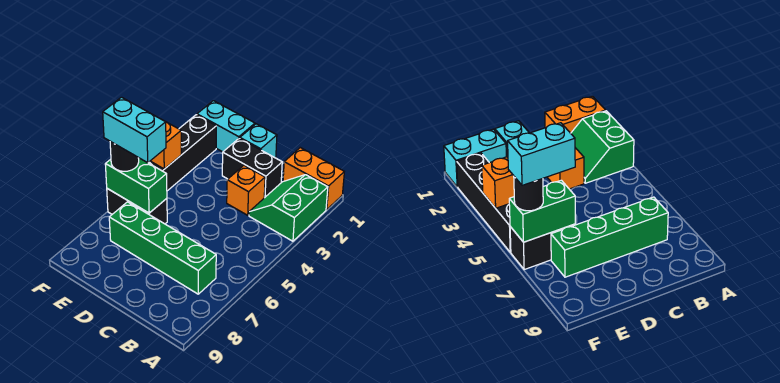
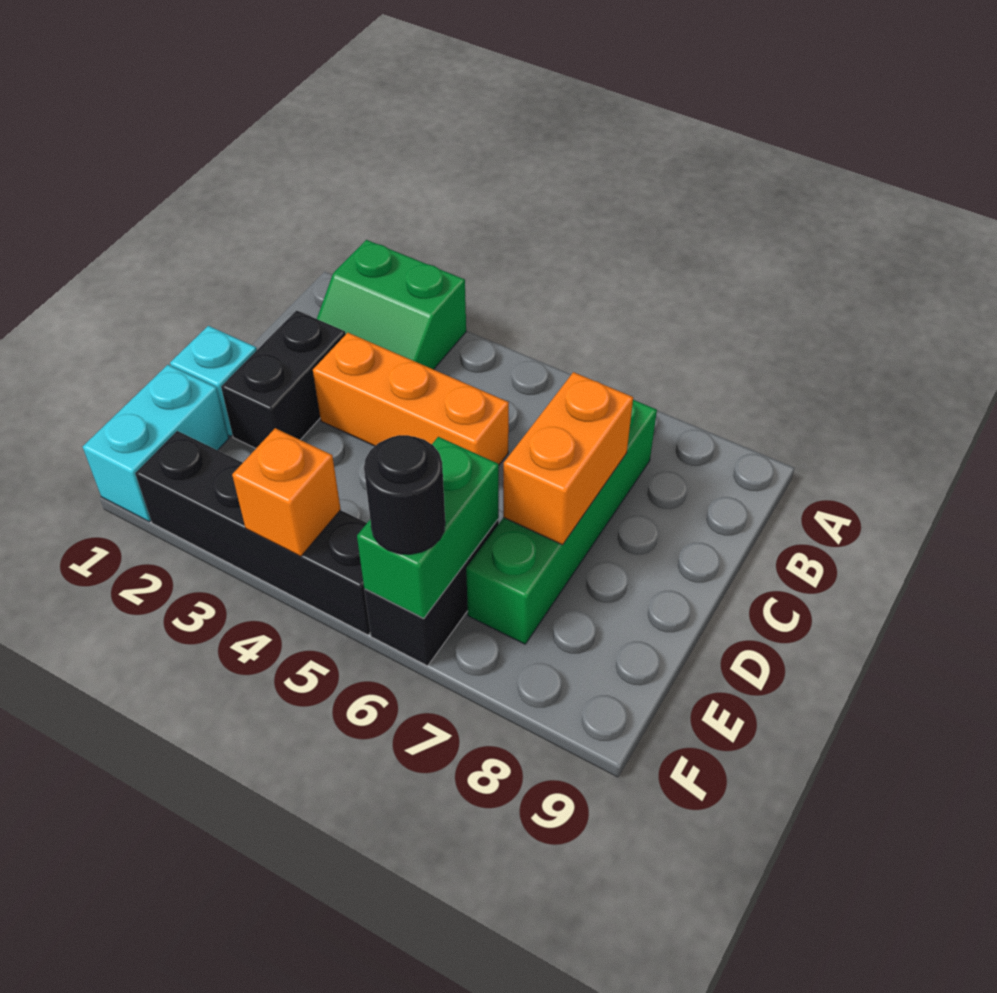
orange 1x2 brick [283,148,344,210] -> orange 1x2 brick moved to [503,372,633,545]
orange 1x1 brick [227,165,265,215] -> orange 1x3 brick [313,333,509,465]
cyan 1x2 brick [103,97,166,163] -> none

